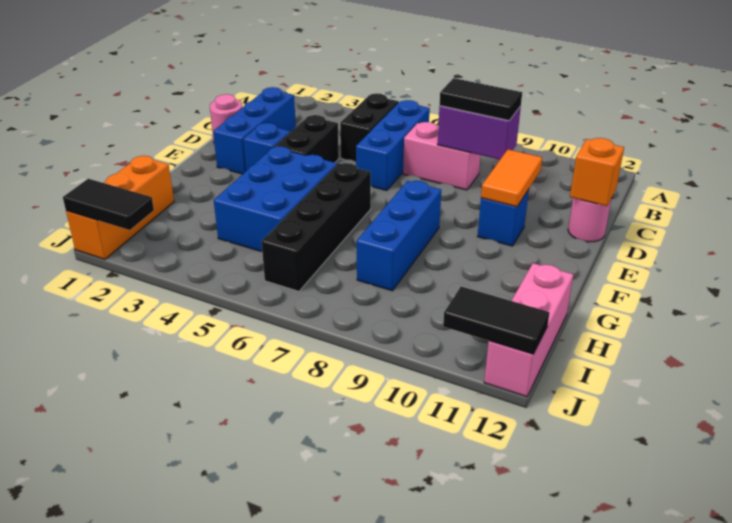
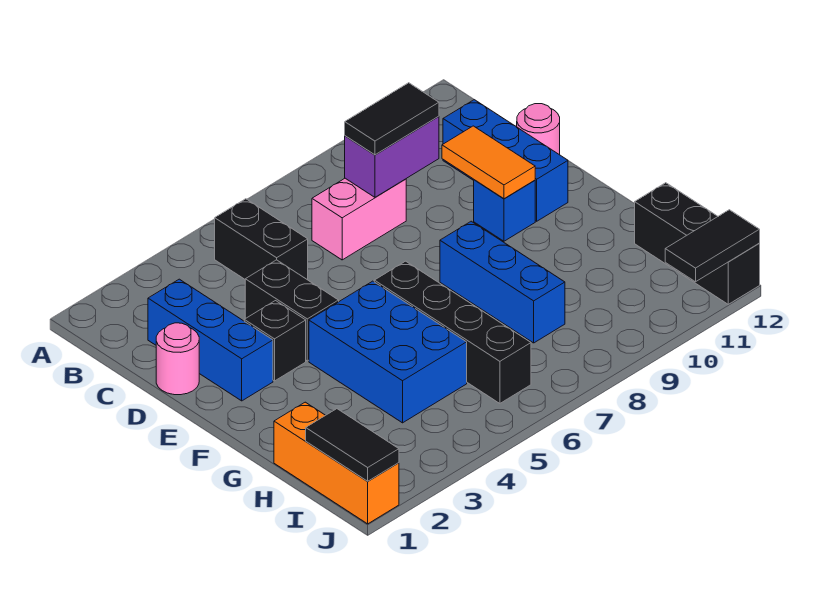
blue 1x3 brick [356,100,430,191] -> blue 1x3 brick moved to [443,100,568,221]
orange 1x1 brick [570,138,624,206] -> none
blue 1x1 brick [243,123,290,171] -> black 1x1 brick [244,301,306,381]
pink 1x3 brick [484,263,574,397] -> black 1x3 brick [635,183,760,304]
black 1x2 tile [63,179,154,230] -> black 1x2 tile turned to [306,409,399,481]

